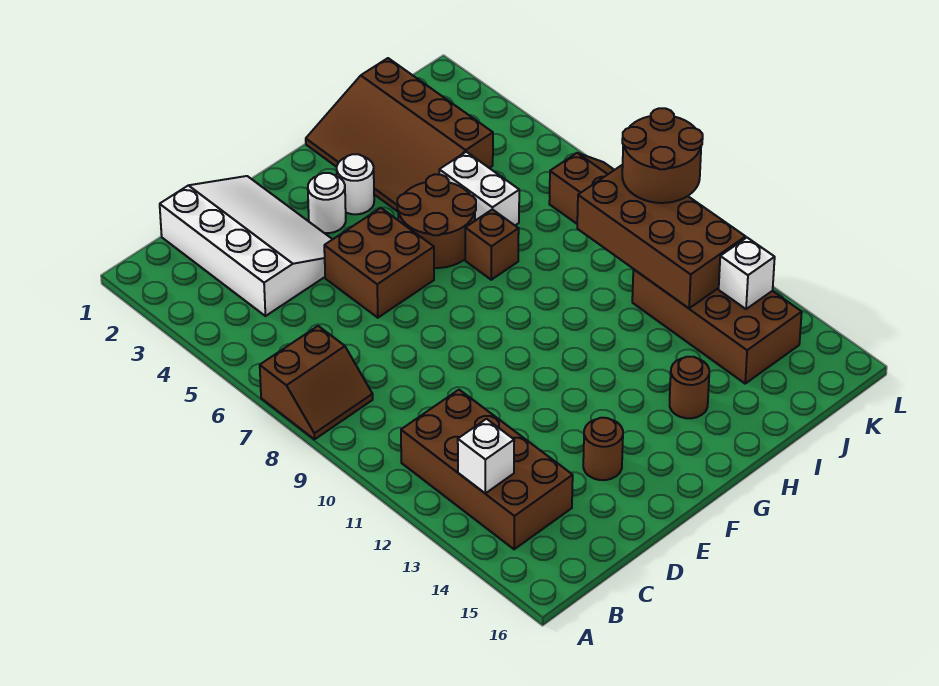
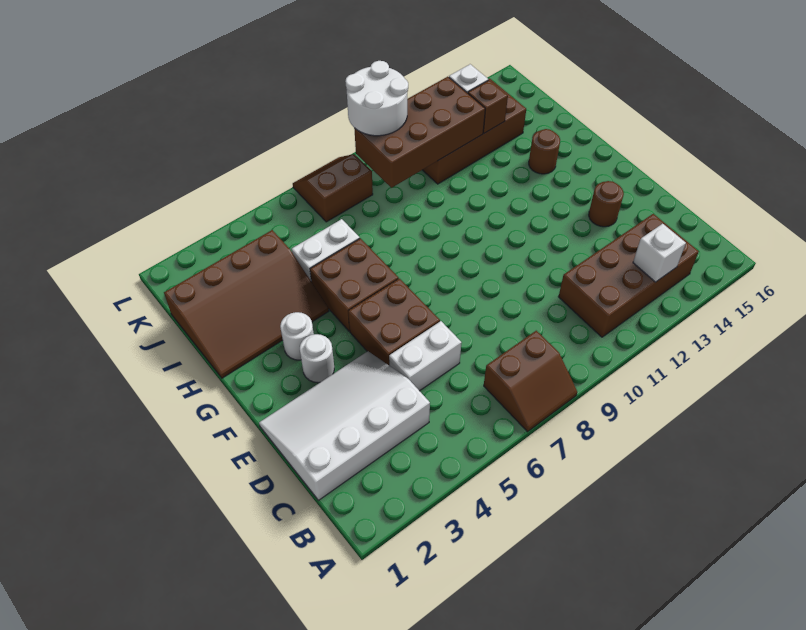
brown 2x2 slope [260,326,373,439] -> brown 2x2 slope turned to [484,331,577,432]
none -> white 1x2 brick [389,321,462,391]
brown 2x2 round brick [397,174,476,268] -> brown 2x2 brick [310,238,399,331]
brown 1x1 brick [465,209,519,280] -> brown 1x1 brick moved to [468,80,508,133]
brown 2x2 round brick [622,108,703,203] -> white 2x2 round brick [345,61,408,136]

